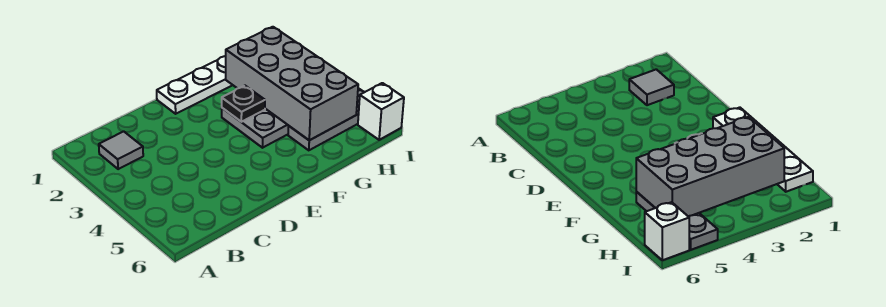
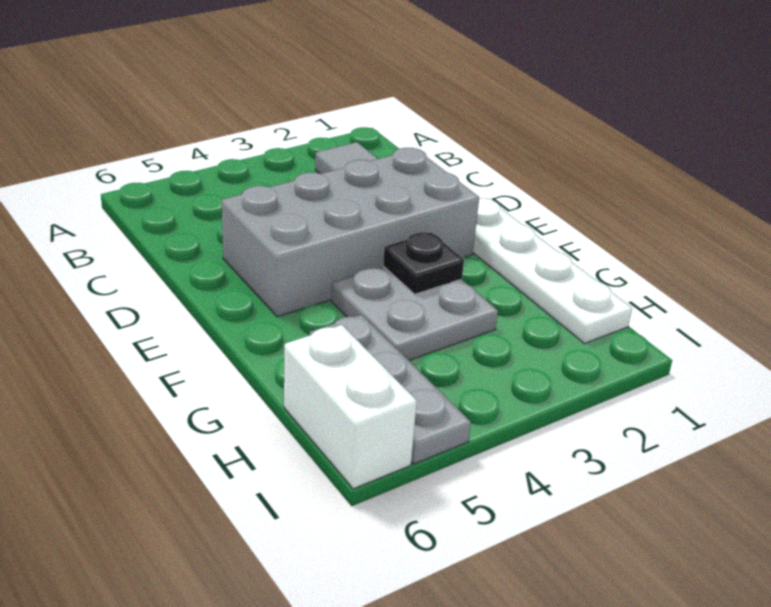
grey 2x4 brick [226,27,358,140] -> grey 2x4 brick moved to [222,148,479,317]
white 1x1 brick [358,83,404,140] -> white 1x2 brick [284,325,417,489]

